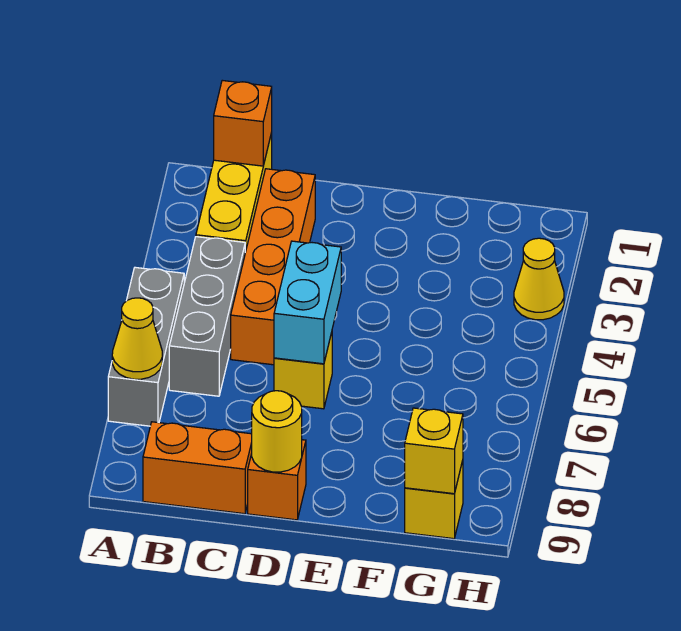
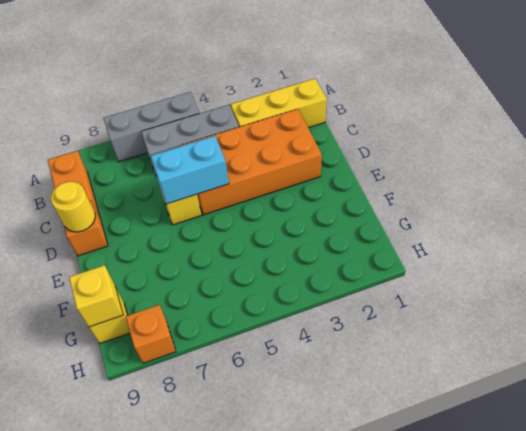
yellow 1x1 cone [112,298,162,379] -> none
orange 1x1 brick [214,80,272,166] -> orange 1x1 brick moved to [126,305,176,363]
orange 1x4 brick [231,169,315,365] -> orange 2x4 brick [180,109,322,215]
yellow 1x1 cone [514,238,564,320] -> none

